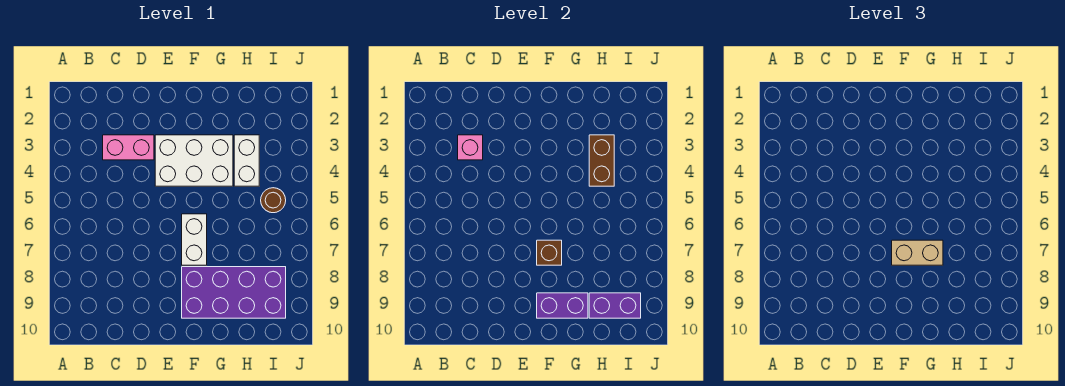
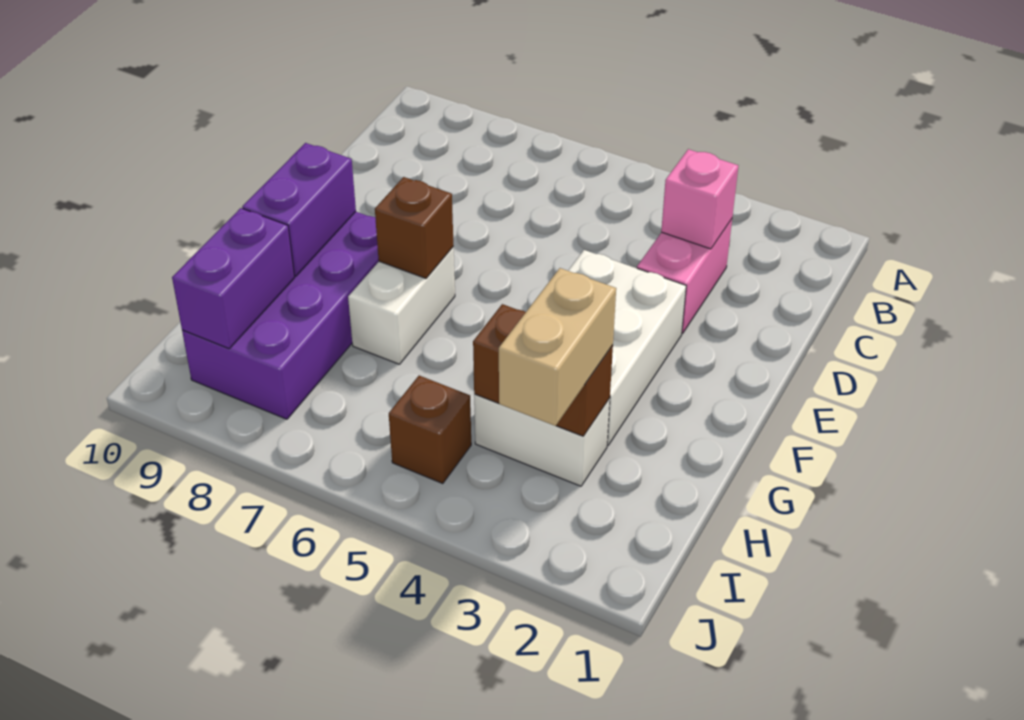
white 1x2 brick [182,214,207,265] -> white 1x2 brick turned to [348,247,455,364]
tan 1x2 brick [892,240,943,265] -> tan 1x2 brick moved to [499,268,616,426]
brown 1x1 round brick [261,188,286,213] -> brown 1x1 brick [389,375,471,484]

